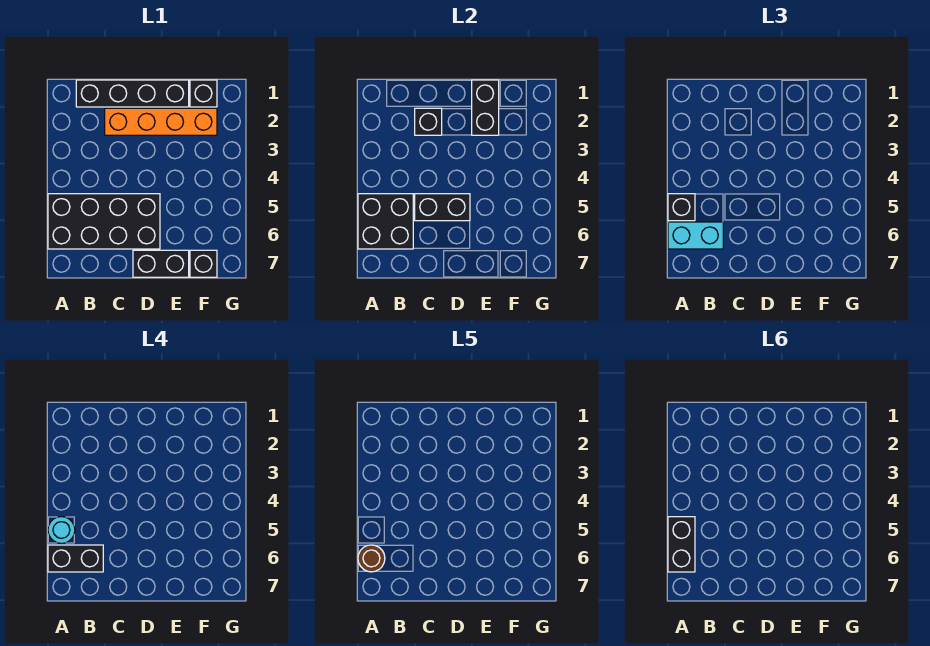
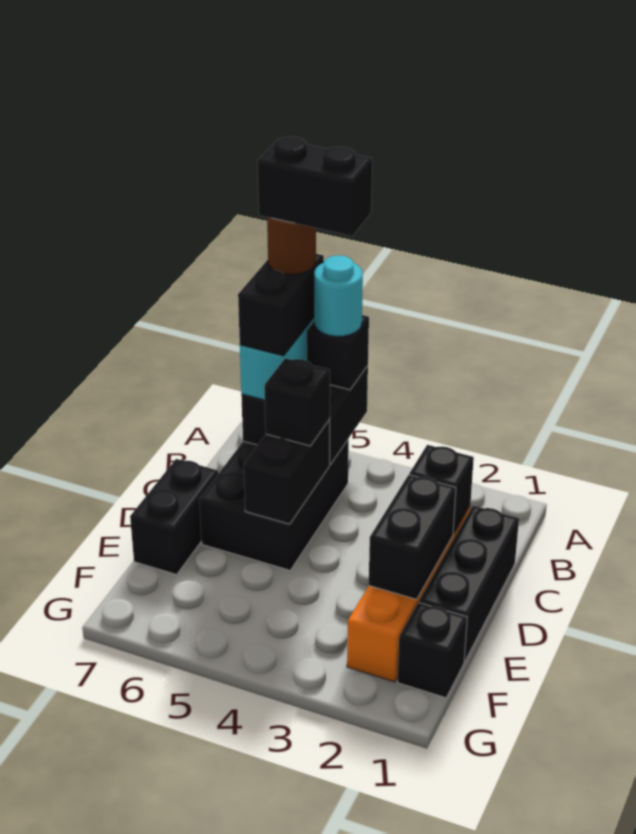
black 2x4 brick [48,194,160,249] -> black 2x3 brick [199,439,349,570]
black 1x4 brick [76,80,189,107] -> black 1x3 brick [419,506,519,662]
black 1x2 brick [472,80,499,135] -> black 1x2 brick turned to [369,475,456,599]
black 1x1 brick [190,250,217,277] -> black 1x1 brick moved to [265,358,330,446]

